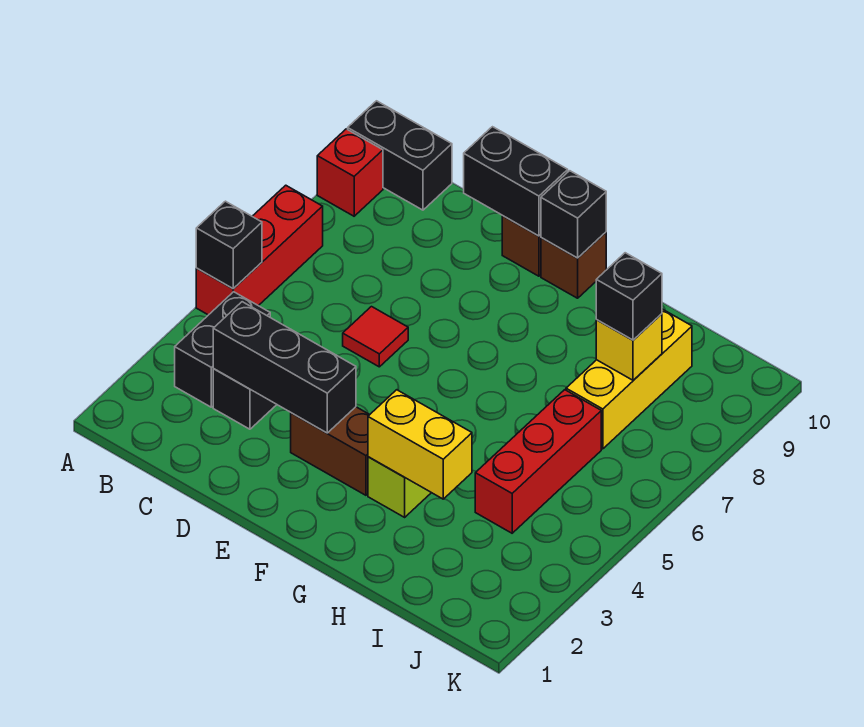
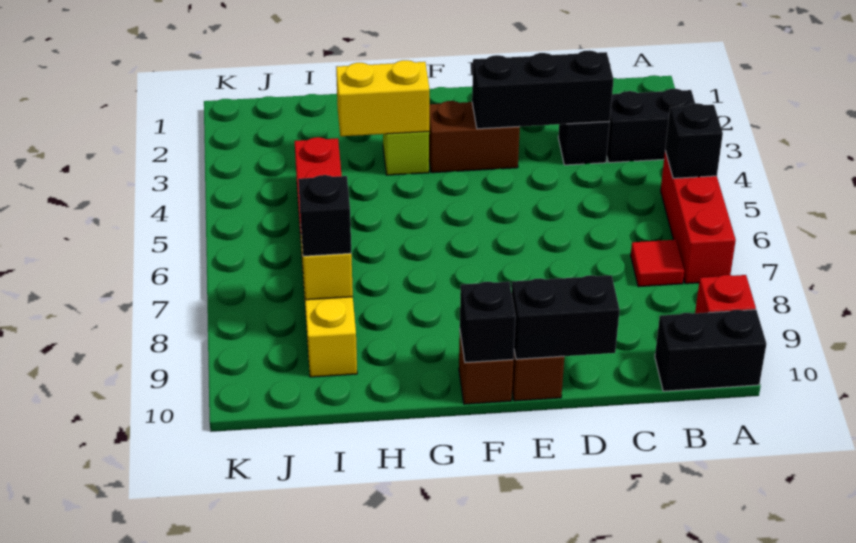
black 1x2 brick [175,292,270,407] -> black 1x2 brick turned to [607,89,695,163]
red 1x1 tile [343,307,408,367] -> red 1x1 tile moved to [631,240,684,287]

